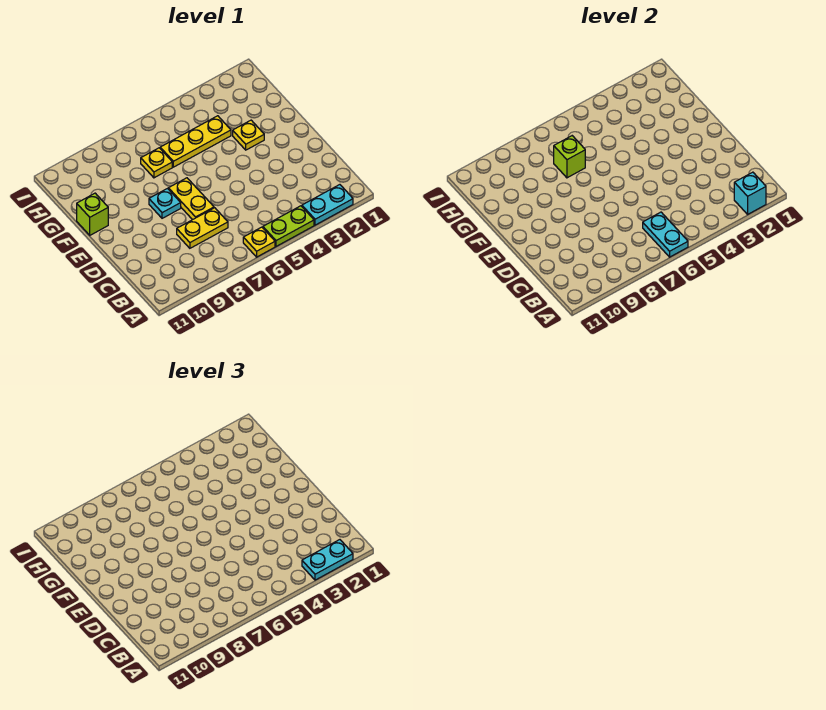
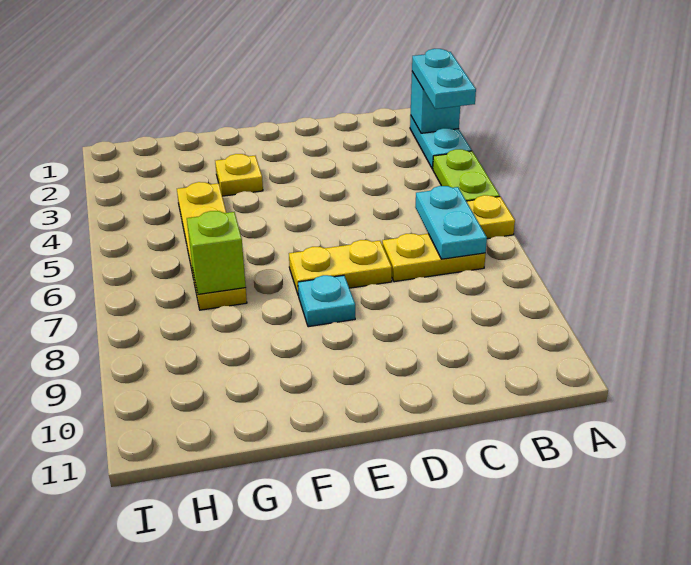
cyan 1x2 plate [643,212,688,257] -> cyan 1x2 plate turned to [415,186,487,259]
yellow 1x2 plate [177,208,228,248] -> yellow 1x2 plate turned to [382,234,486,282]
lime 1x1 brick [77,193,108,235] -> none

